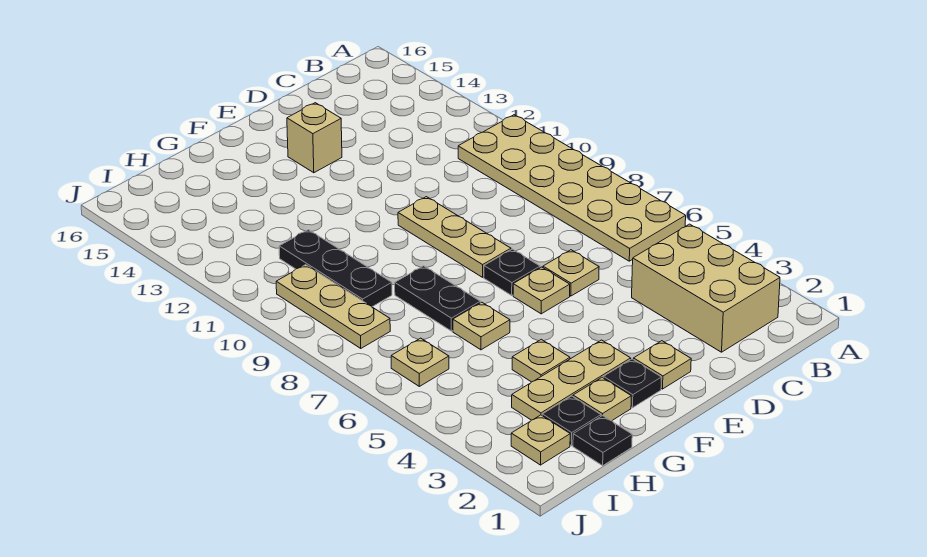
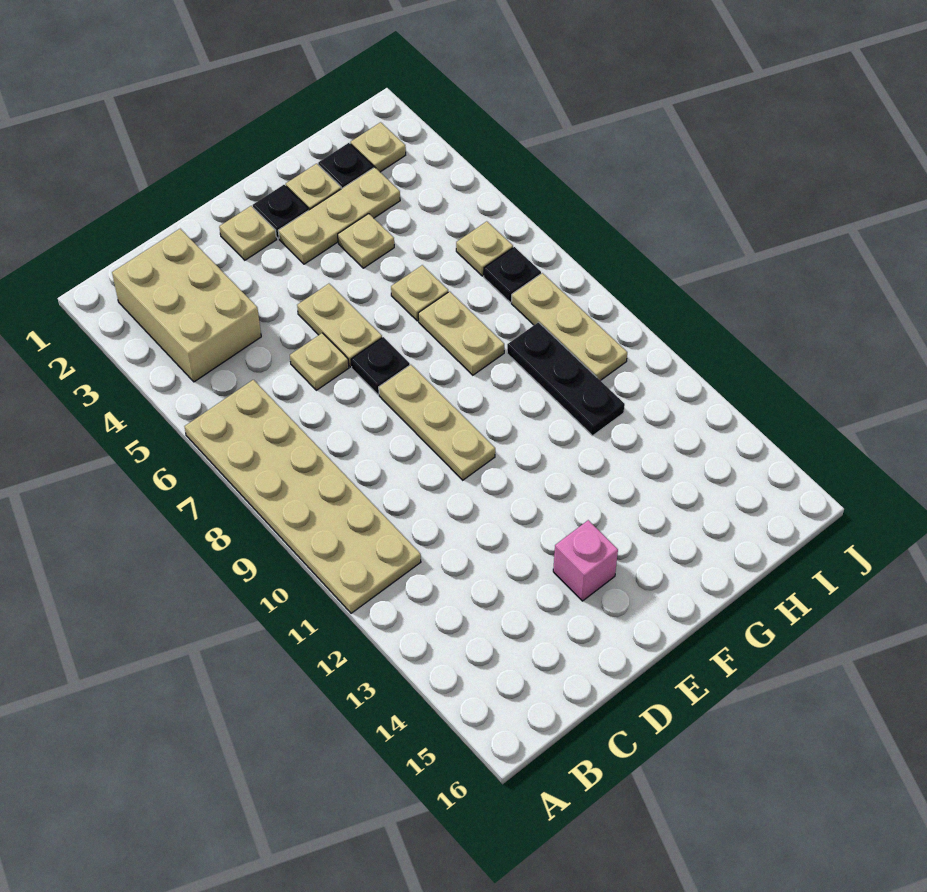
tan 1x1 plate [513,267,570,314] -> tan 1x2 plate [297,284,382,367]
tan 1x1 brick [287,103,342,173] -> pink 1x1 brick [553,520,618,601]
black 1x2 plate [395,266,480,331] -> tan 1x2 plate [418,291,504,375]
black 1x1 plate [573,416,632,466] -> black 1x1 plate moved to [484,247,541,302]

